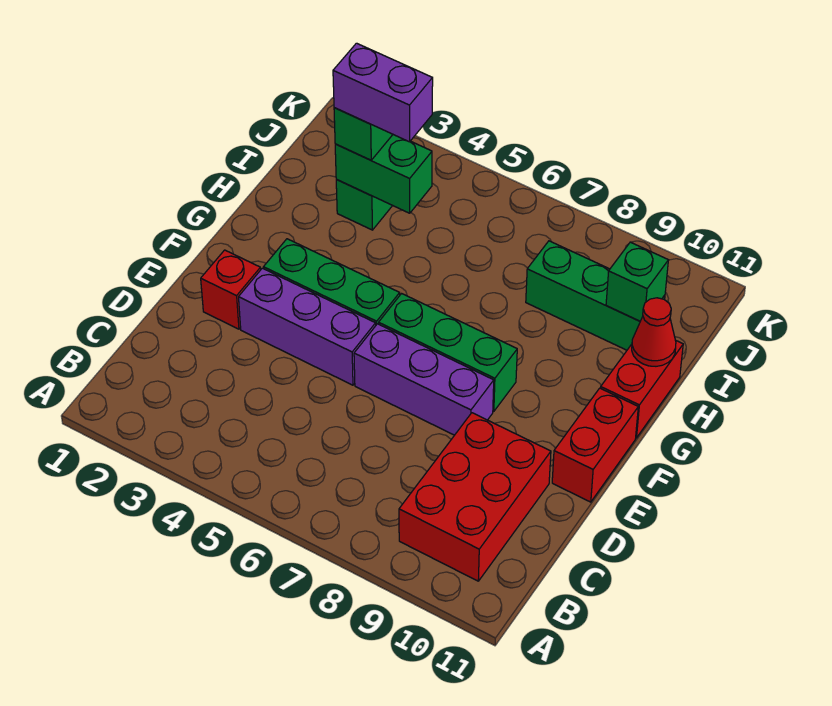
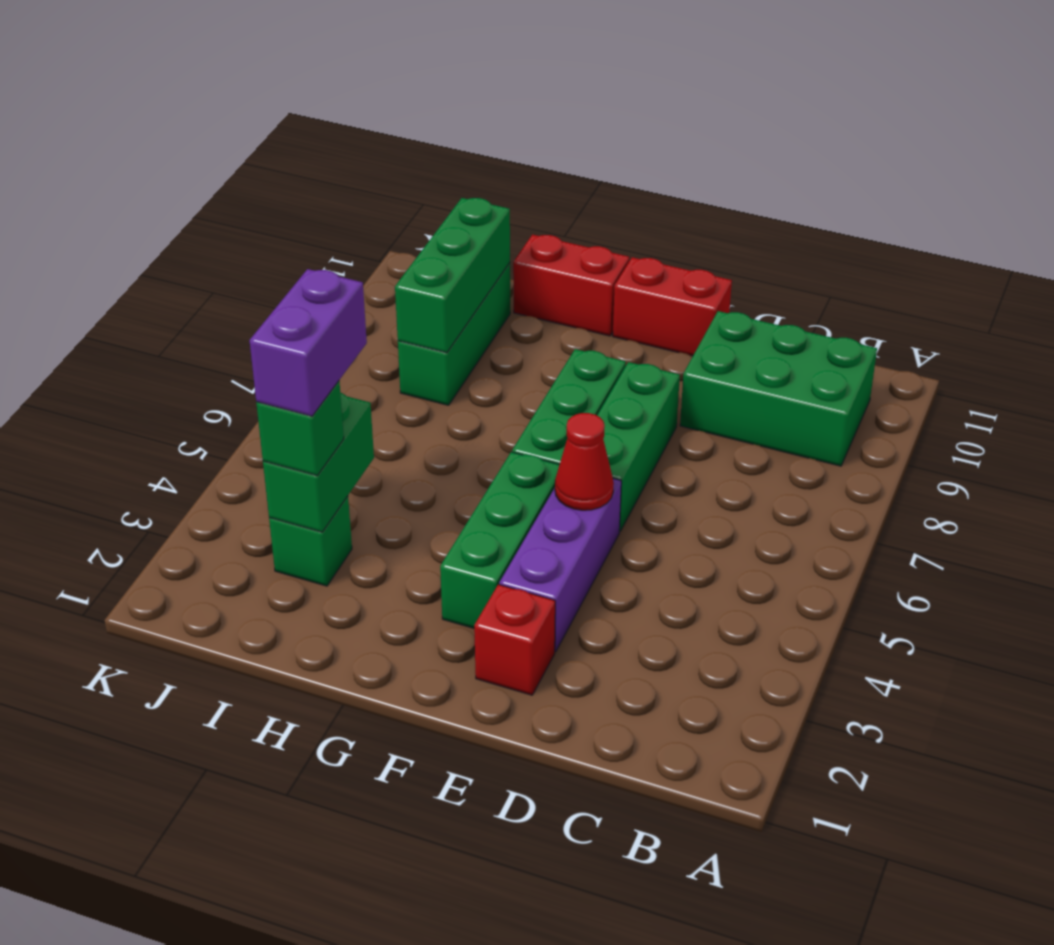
red 2x3 brick [399,413,551,581] -> green 2x3 brick [680,311,877,466]
purple 1x3 brick [354,324,494,435] -> green 1x3 brick [597,362,680,532]
red 1x1 cone [632,298,676,366] -> red 1x1 cone moved to [555,413,614,510]
green 1x1 brick [606,242,668,321] -> green 1x3 brick [395,198,510,353]

